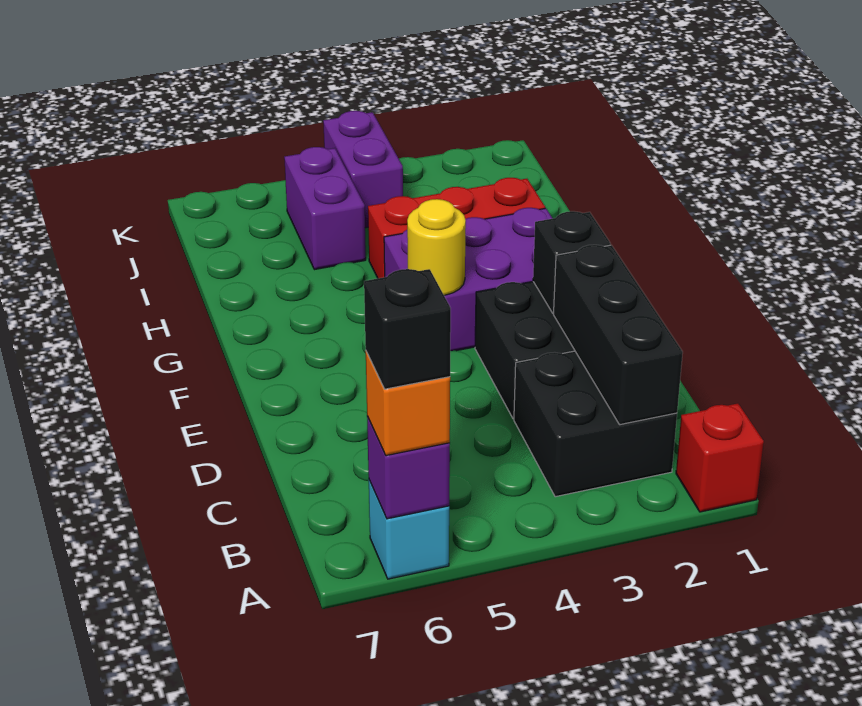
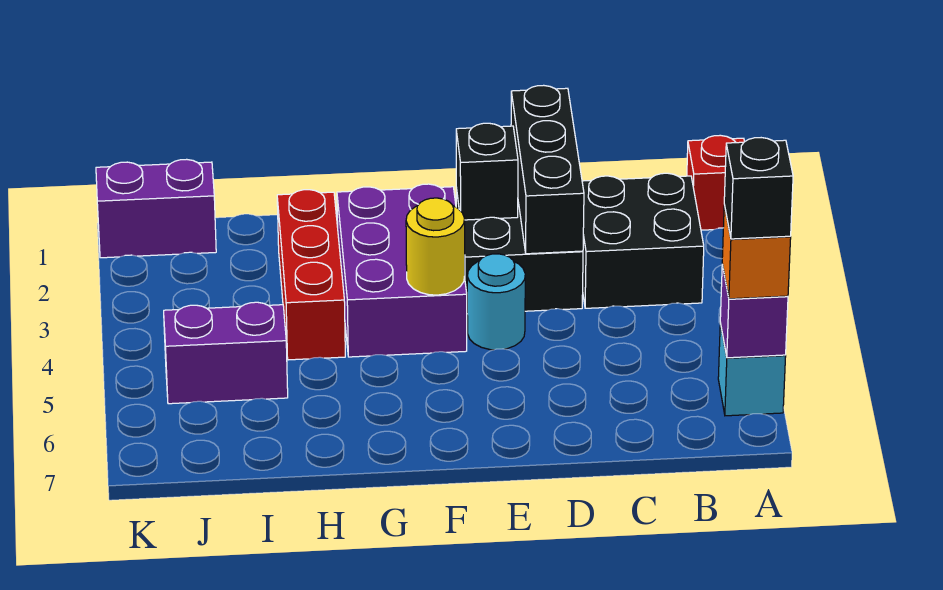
black 1x3 brick [554,245,683,425] -> black 1x3 brick turned to [511,85,584,254]
none -> cyan 1x1 round brick [467,254,525,350]
purple 1x2 brick [323,111,403,228] -> purple 1x2 brick moved to [96,159,216,258]

